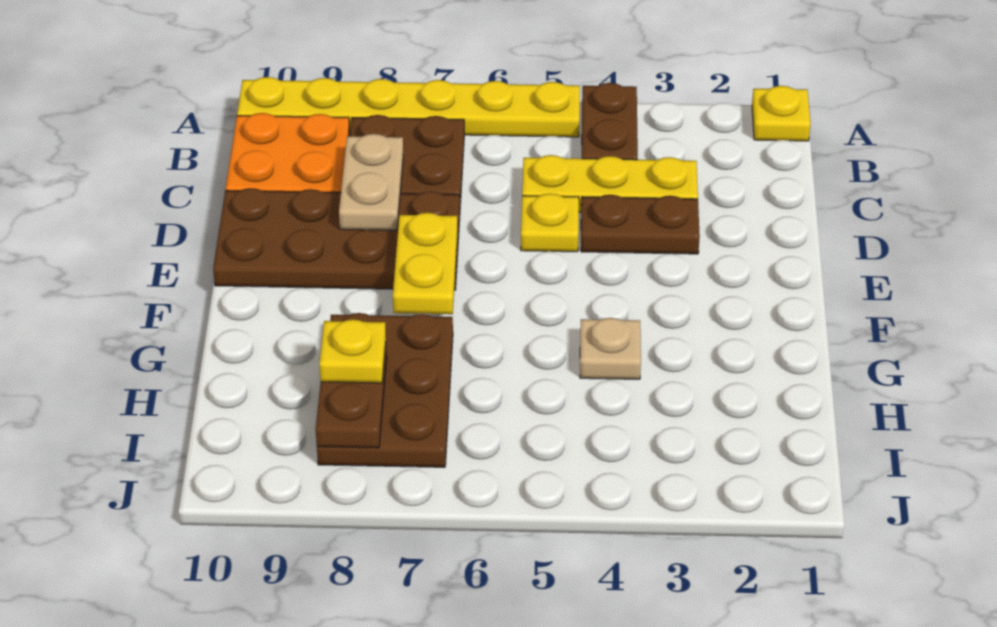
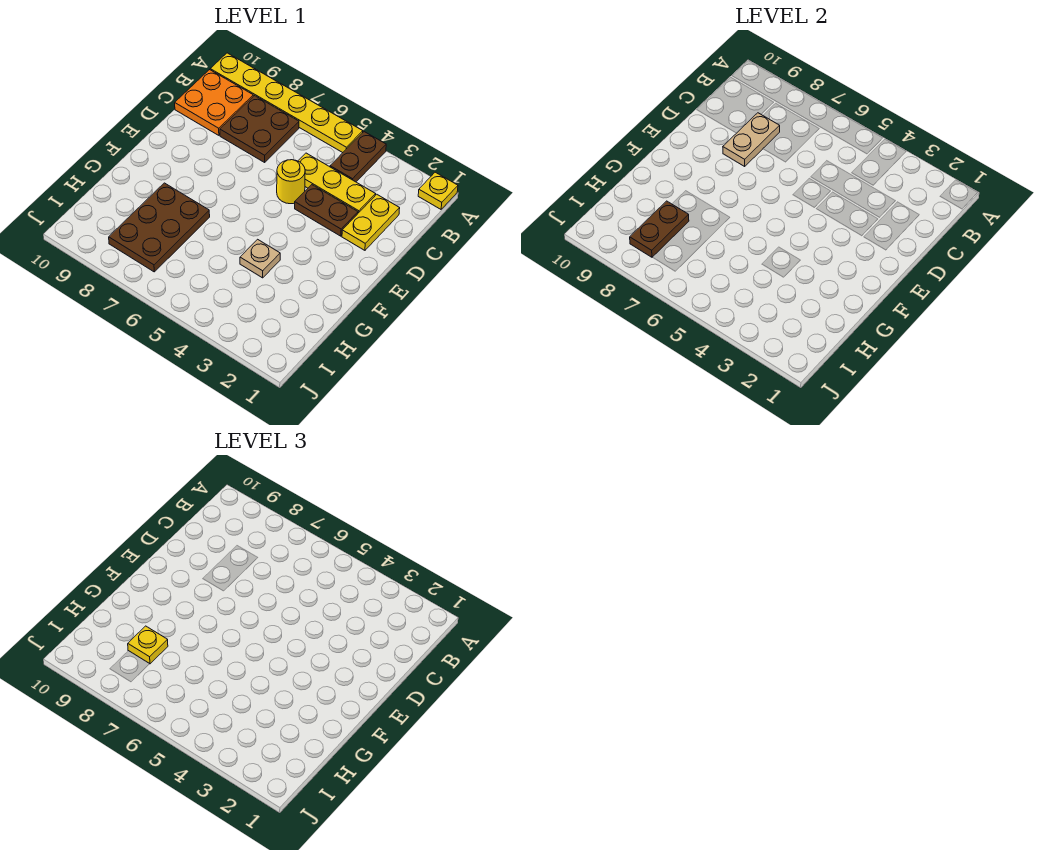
yellow 1x1 plate [521,194,579,252] -> yellow 1x1 round brick [277,160,305,204]
brown 2x4 plate [213,188,460,290] -> none
yellow 1x2 plate [393,213,458,314] -> yellow 1x2 plate moved to [342,194,400,250]

